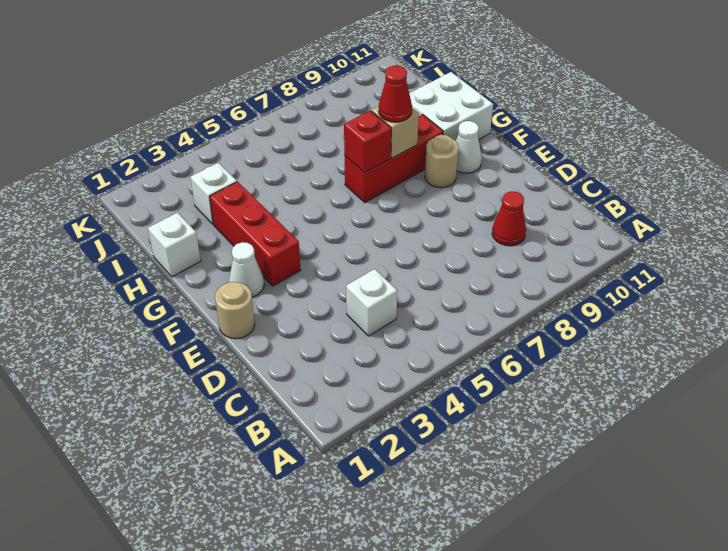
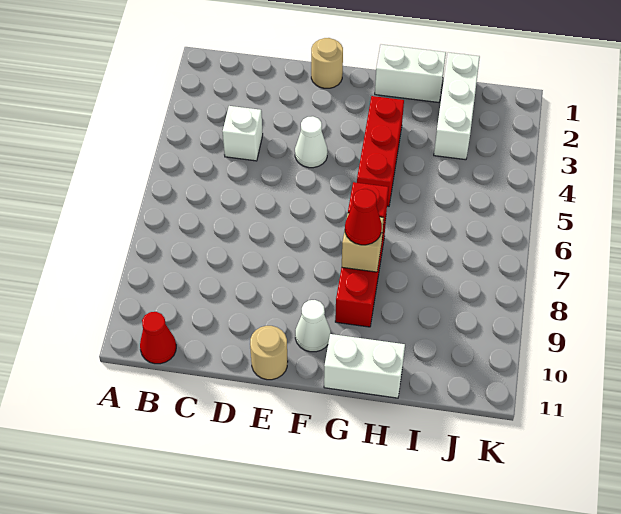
red 1x1 cone [492,191,526,246] -> red 1x1 cone moved to [140,312,176,364]
white 1x1 cone [229,242,264,297] -> white 1x1 cone moved to [295,116,327,168]
red 1x3 brick [210,182,300,286] -> red 1x3 brick turned to [357,96,404,206]
tan 1x1 round brick [425,135,459,188] -> tan 1x1 round brick moved to [250,326,288,380]
white 2x2 brick [409,72,493,141] -> white 1x2 brick [324,334,405,398]
white 1x1 brick [148,213,201,277] -> white 1x2 brick [375,44,446,102]
white 1x1 brick [190,163,237,224] -> white 1x3 brick [434,52,480,160]

